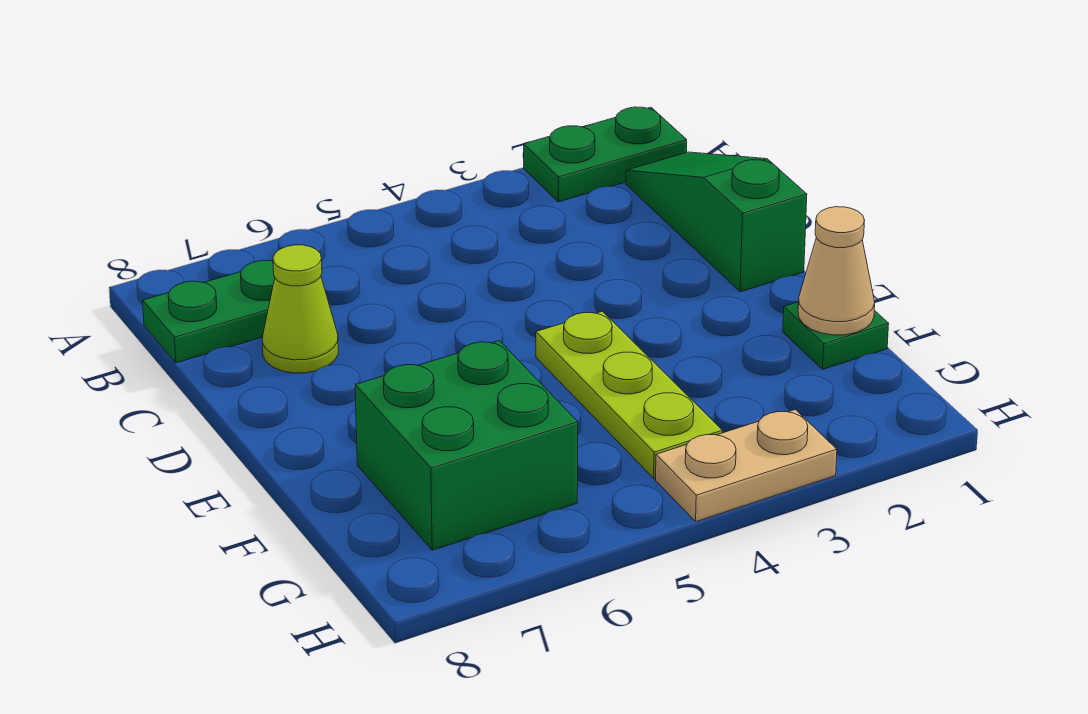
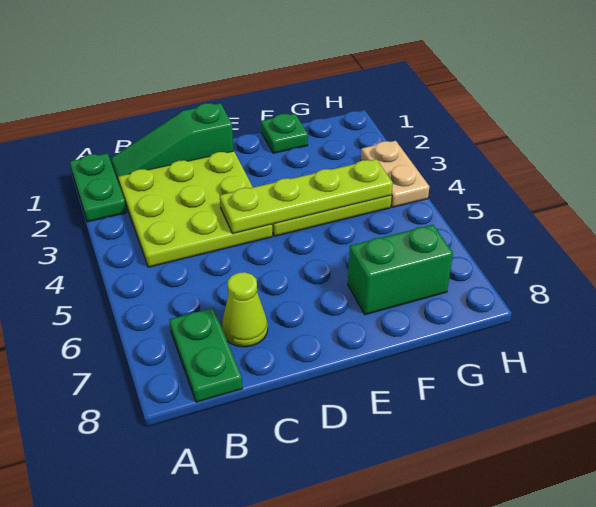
none -> lime 3x3 plate [118,151,272,267]
none -> lime 1x4 plate [220,159,393,233]
tan 1x1 cone [798,207,875,335] -> none
green 2x2 brick [355,341,578,550] -> green 1x2 brick [348,225,453,315]

